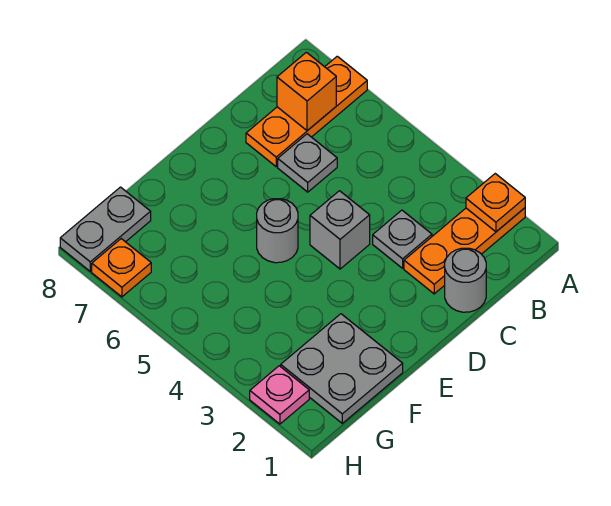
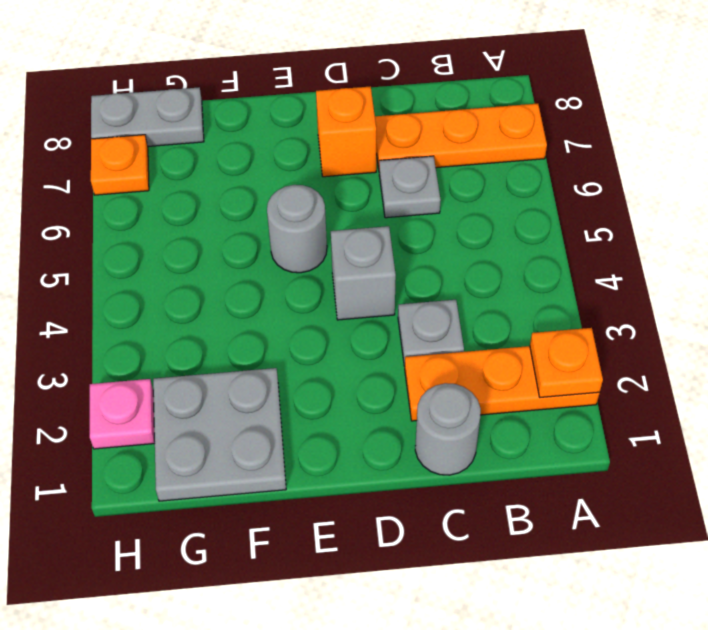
orange 1x1 brick [277,52,336,131] -> orange 1x1 brick moved to [316,86,376,177]

